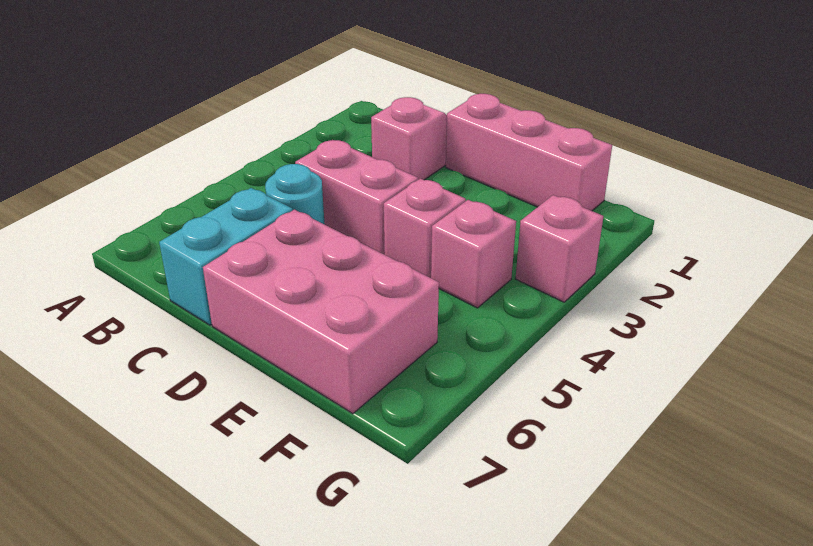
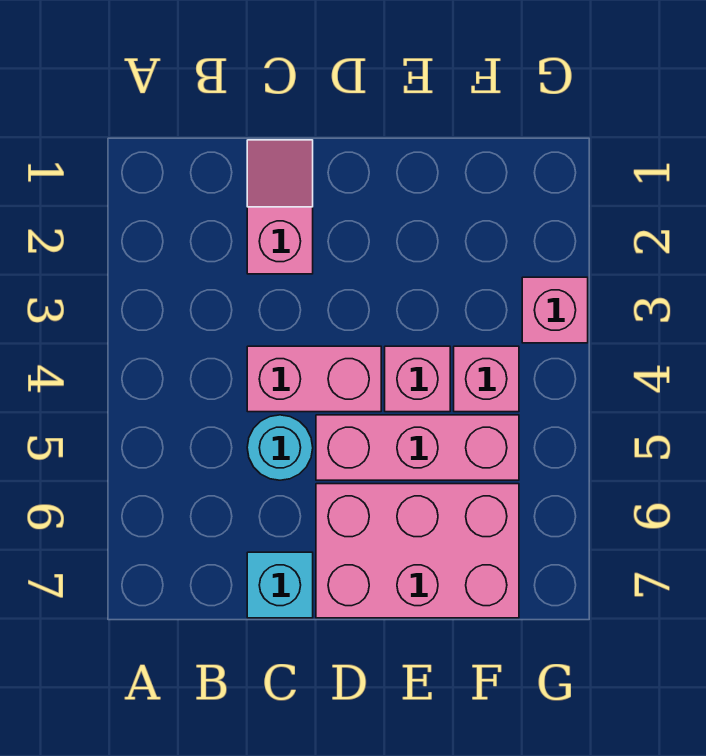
cyan 1x2 brick [159,188,292,325] -> cyan 1x1 brick [247,552,313,618]
pink 1x3 brick [446,94,612,211] -> pink 1x3 brick moved to [316,415,519,480]

